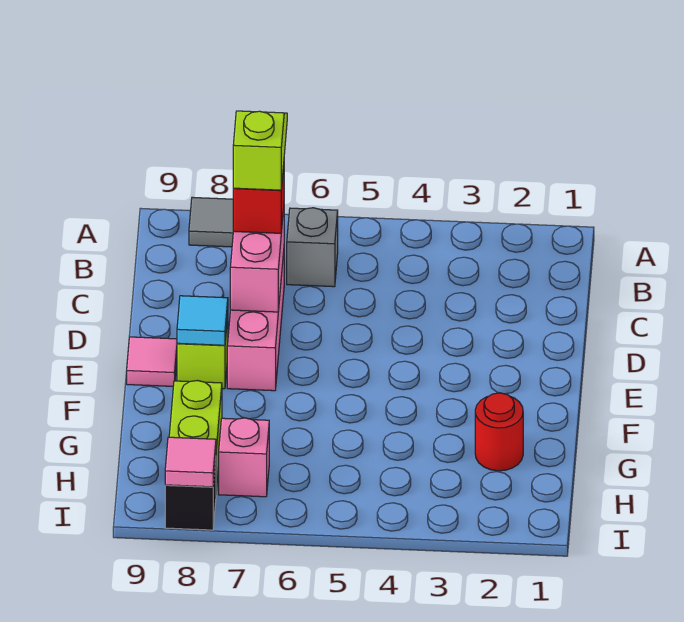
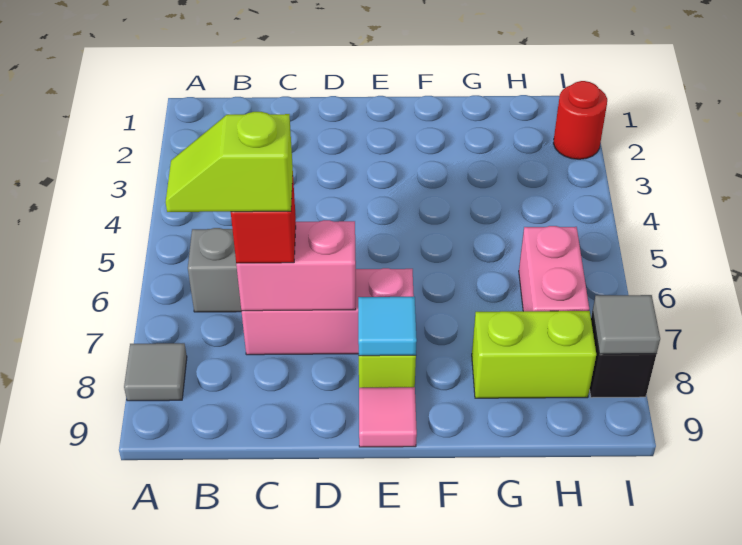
red 1x1 round brick [475,393,523,471] -> red 1x1 round brick moved to [553,81,607,159]
pink 1x1 brick [219,418,269,497] -> pink 1x2 brick [519,226,589,311]
pink 1x1 tile [165,437,216,487] -> grey 1x1 tile [593,295,660,354]

